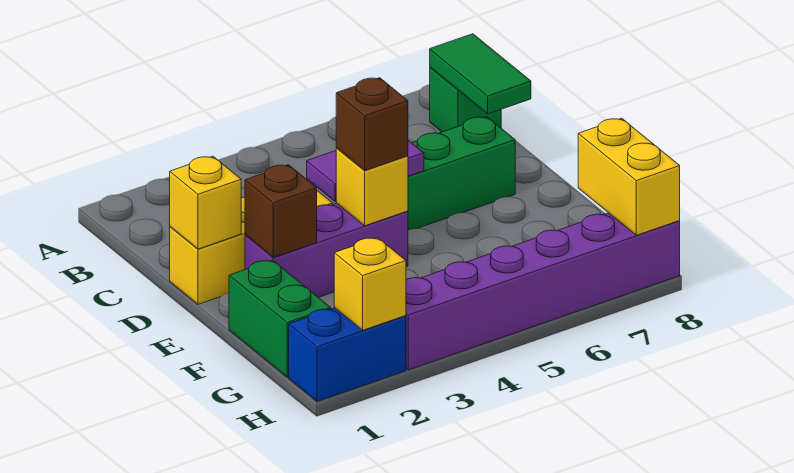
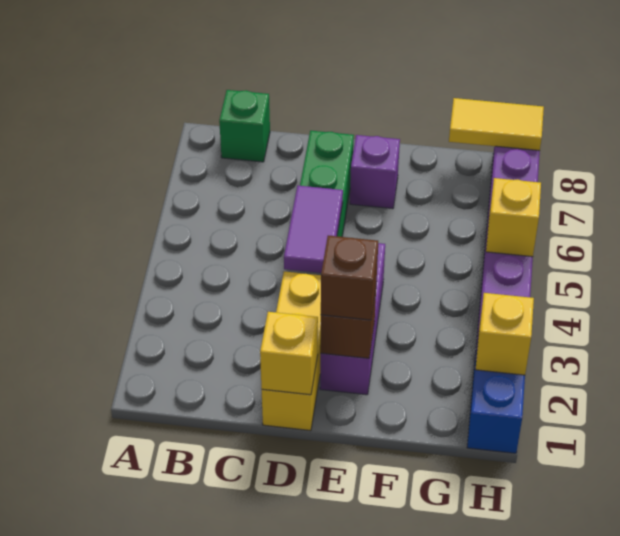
green 1x2 tile [430,34,531,114] -> none
yellow 1x1 brick [336,148,408,226] -> yellow 1x1 brick moved to [486,178,541,257]
brown 1x1 brick [336,78,408,171] -> brown 1x1 brick moved to [321,236,378,320]
none -> purple 1x1 brick [350,135,400,209]
green 1x2 brick [229,260,331,377] -> none
yellow 1x2 brick [578,118,680,235] -> yellow 1x2 tile [449,98,544,151]

